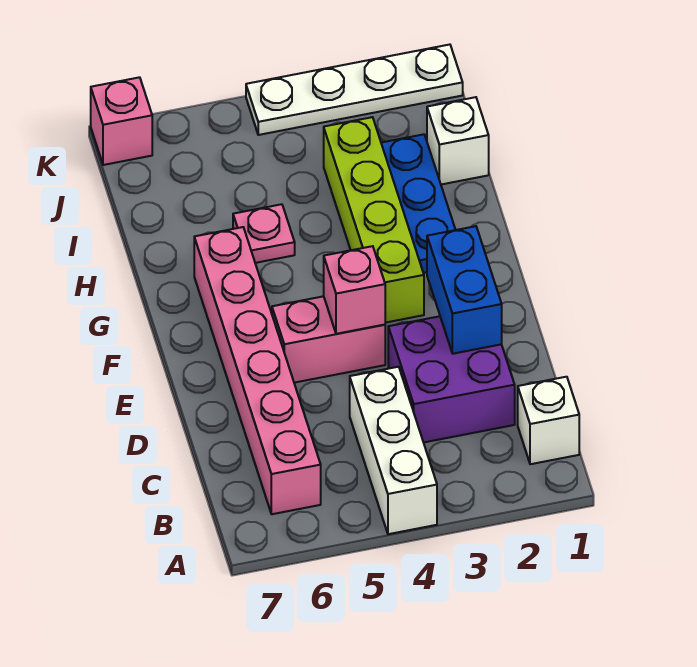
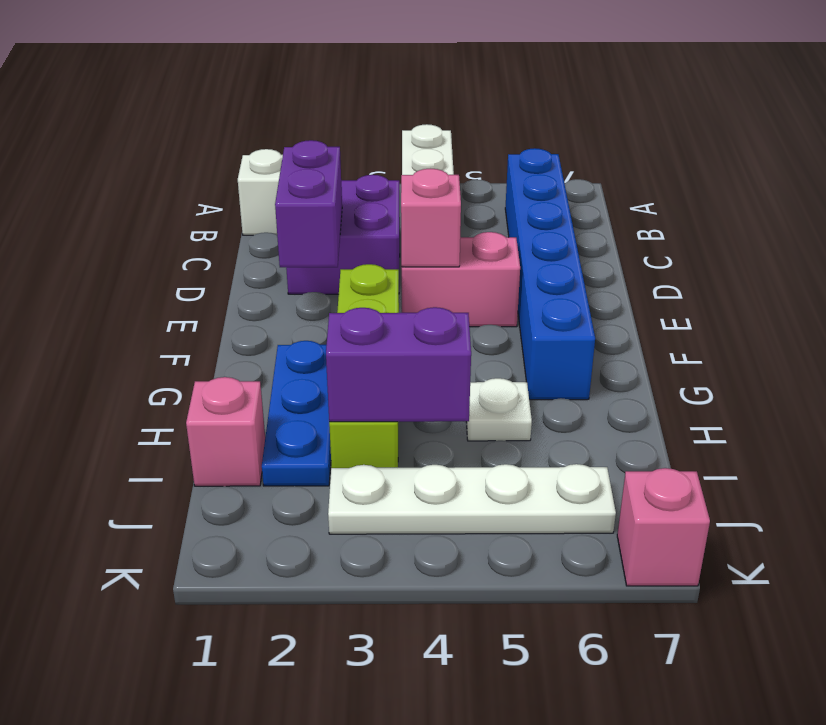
pink 1x6 brick [194,227,321,514] -> blue 1x6 brick [505,148,595,400]
blue 1x2 brick [427,226,502,354] -> purple 1x2 brick [275,140,342,267]
pink 1x1 plate [233,204,295,263] -> white 1x1 plate [466,378,532,441]
white 1x1 brick [427,97,489,184] -> pink 1x1 brick [186,377,265,486]
none -> purple 1x2 brick [326,307,471,422]
white 1x4 plate [246,45,463,135] -> white 1x4 plate moved to [328,464,616,534]

